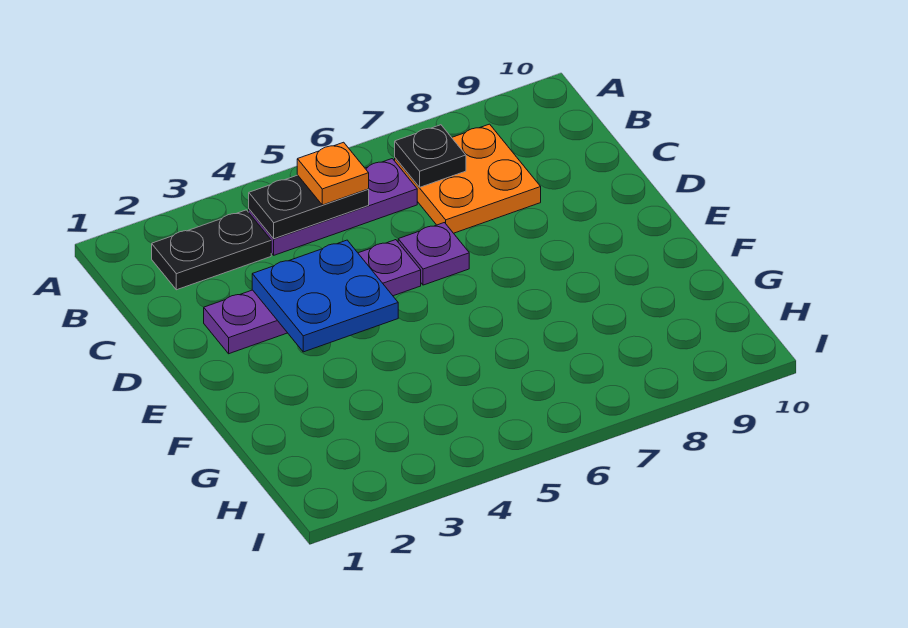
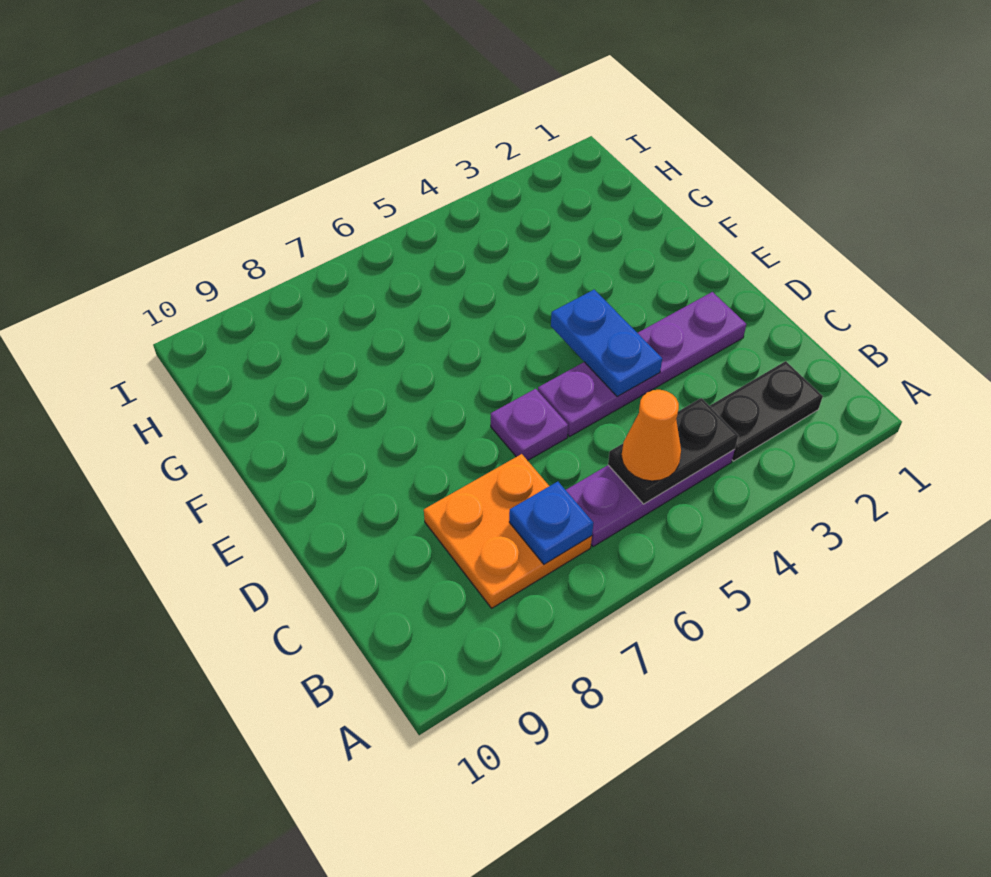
orange 1x1 plate [297,142,369,205] -> orange 1x1 cone [621,390,681,481]
black 1x1 plate [395,125,466,187] -> blue 1x1 plate [509,482,593,564]
blue 2x2 plate [252,240,398,352] -> blue 1x2 plate [551,290,662,397]

